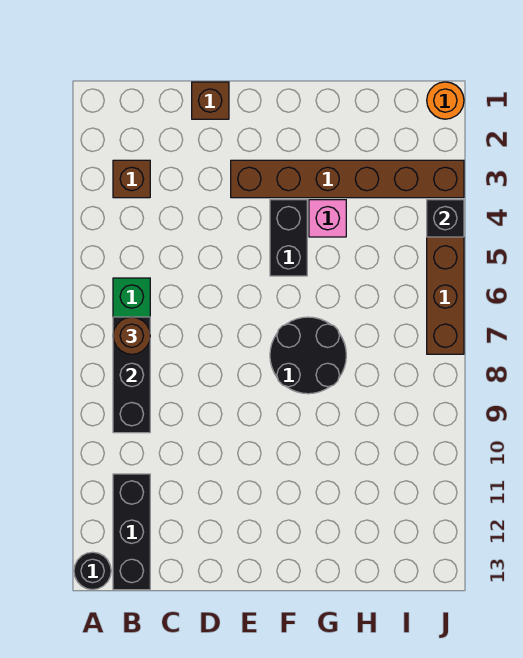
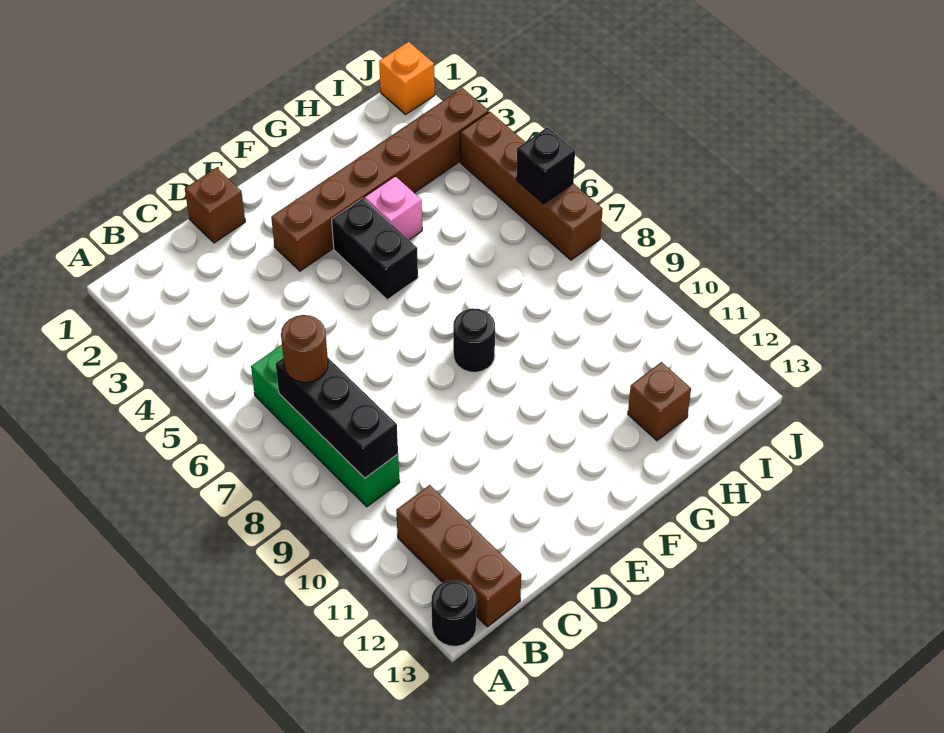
brown 1x1 brick [113,160,150,198] -> brown 1x1 brick moved to [628,362,691,441]
black 1x3 brick [113,474,150,590] -> brown 1x3 brick [396,485,521,627]
black 2x2 round brick [270,317,346,394] -> black 1x1 round brick [453,308,495,372]
orange 1x1 round brick [427,82,464,119] -> orange 1x1 brick [379,42,435,114]
black 1x1 brick [427,200,464,237] -> black 1x1 brick moved to [516,127,575,204]

